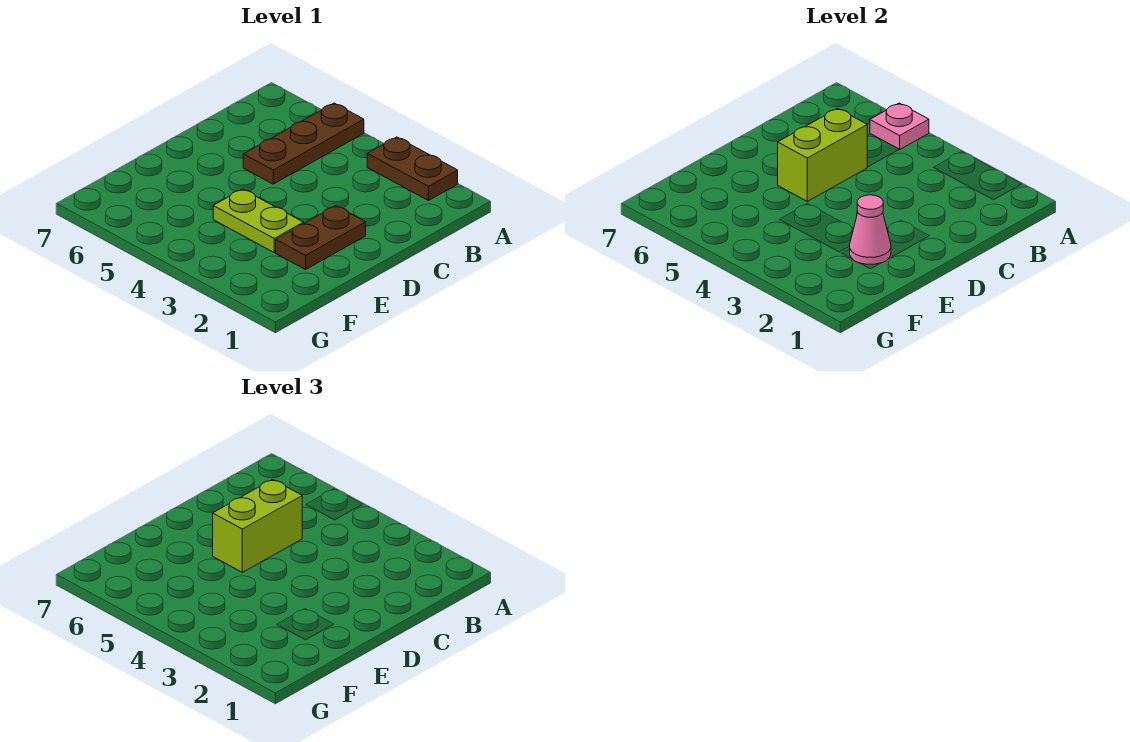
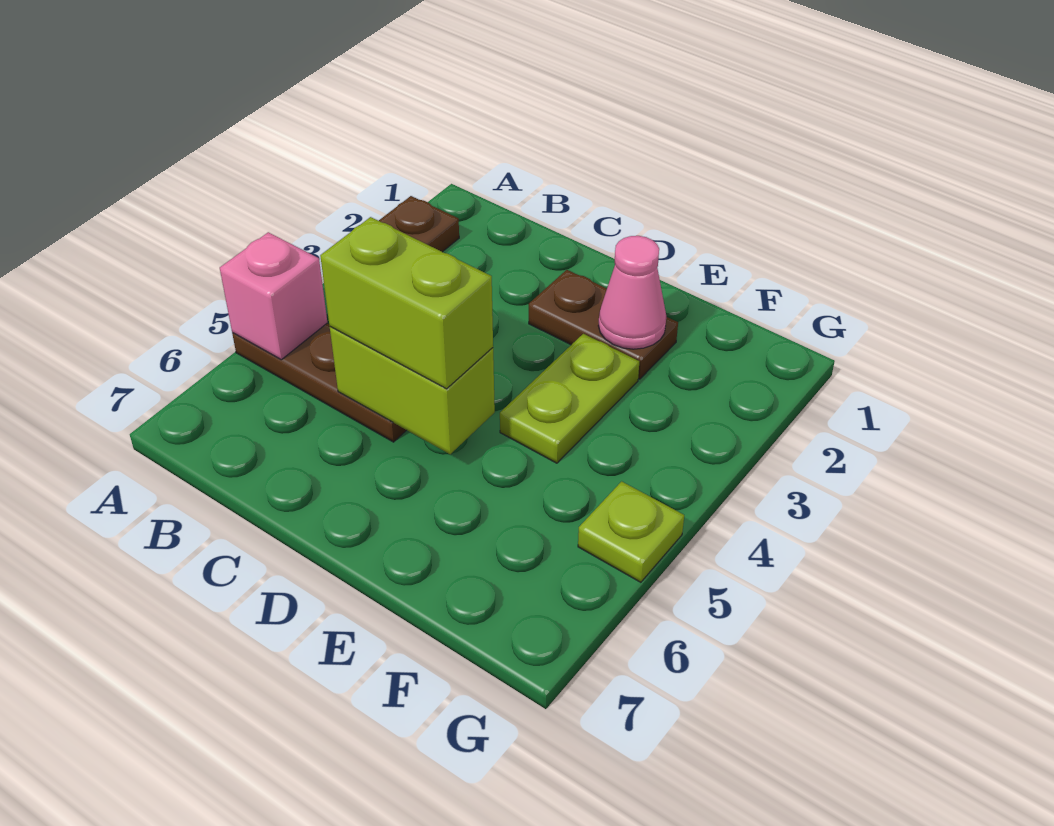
pink 1x1 plate [870,103,929,150] -> pink 1x1 brick [220,232,327,360]
none -> lime 1x1 plate [578,481,684,582]

